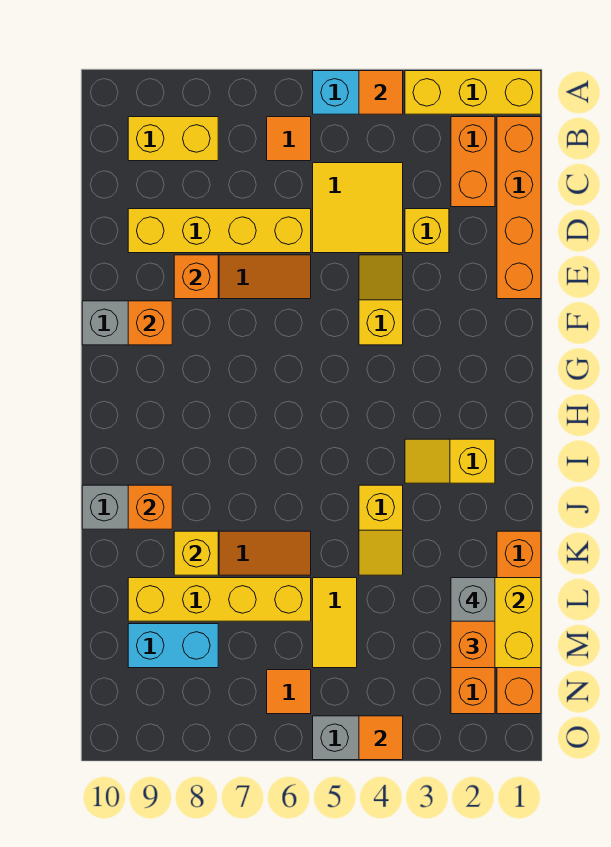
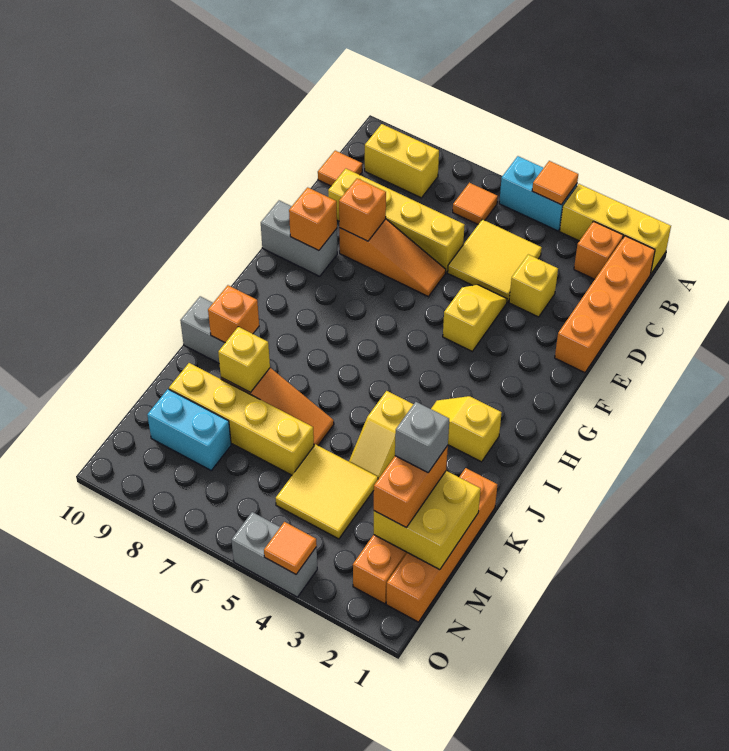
orange 1x2 brick [451,117,495,207] -> orange 1x1 brick [574,221,623,279]
yellow 1x2 tile [313,578,357,668] -> yellow 2x2 tile [276,444,378,539]
orange 1x1 tile [267,670,311,714] -> orange 1x1 tile moved to [318,151,362,186]

